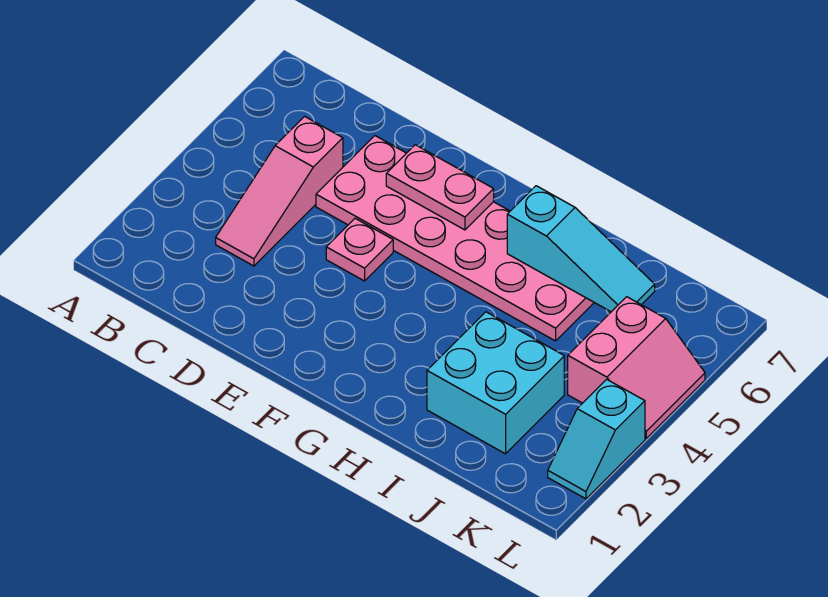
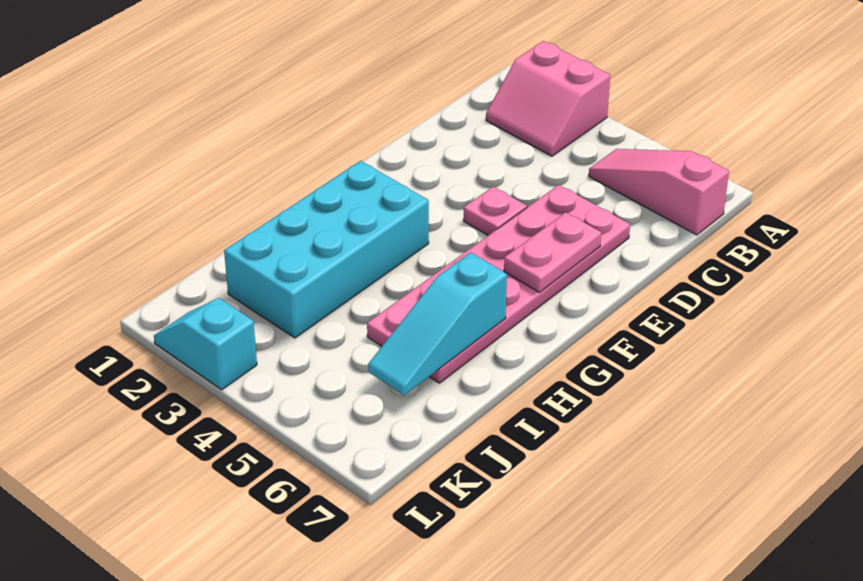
pink 1x3 slope [216,116,343,266] -> pink 1x3 slope moved to [589,149,729,235]
cyan 2x2 brick [427,312,564,454] -> cyan 2x4 brick [224,161,429,338]
pink 2x2 slope [568,297,705,438] -> pink 2x2 slope moved to [486,41,610,156]

